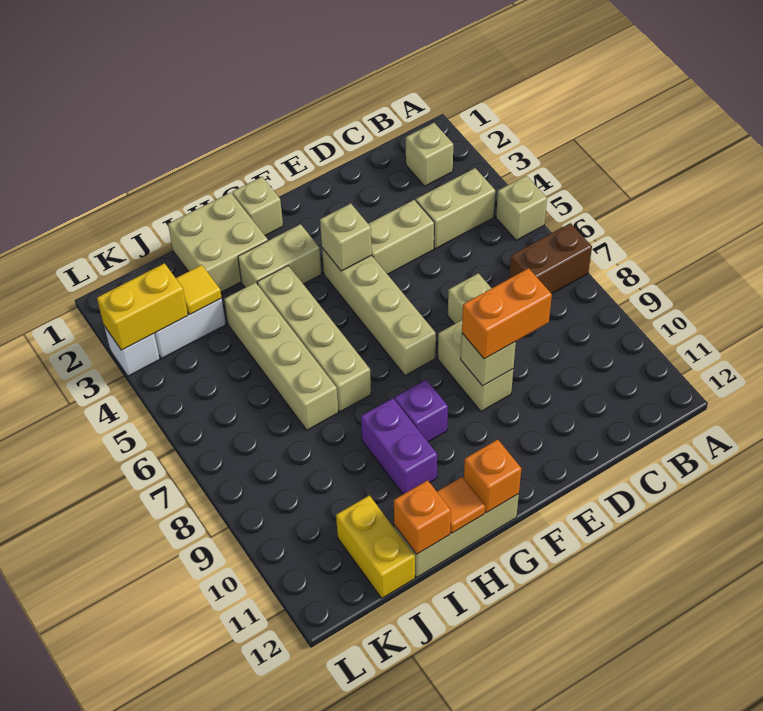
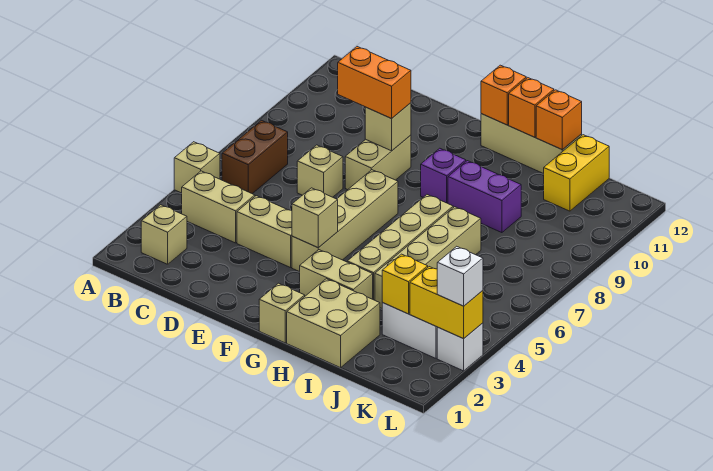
brown 1x2 brick [509,223,592,294] -> brown 1x2 brick turned to [222,120,288,194]
purple 1x2 brick [361,398,437,494] -> purple 1x2 brick turned to [448,161,521,233]
orange 1x1 tile [437,477,485,533] -> orange 1x1 brick [509,78,554,137]
yellow 1x1 tile [176,265,222,314] -> yellow 1x1 brick [382,254,428,314]
none -> white 1x1 brick [437,246,483,306]

